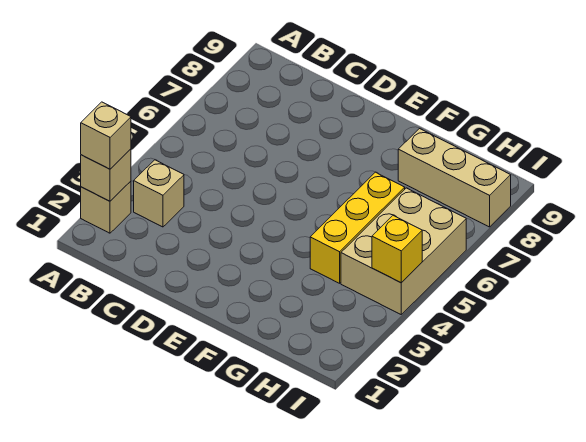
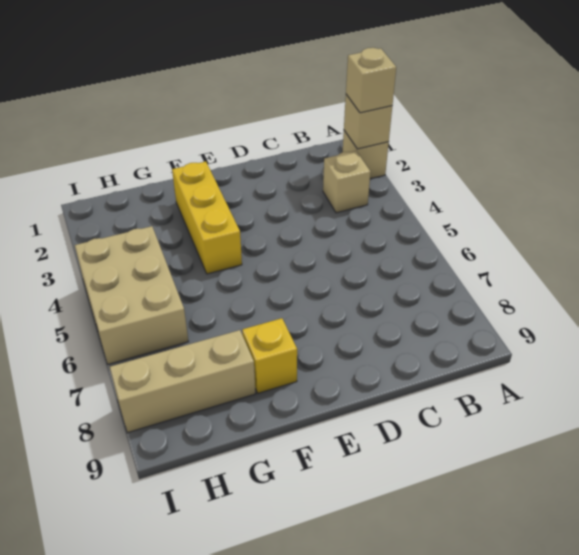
yellow 1x3 brick [310,172,405,283] -> yellow 1x3 brick moved to [172,161,242,274]
yellow 1x1 brick [372,216,422,283] -> yellow 1x1 brick moved to [242,318,297,393]

